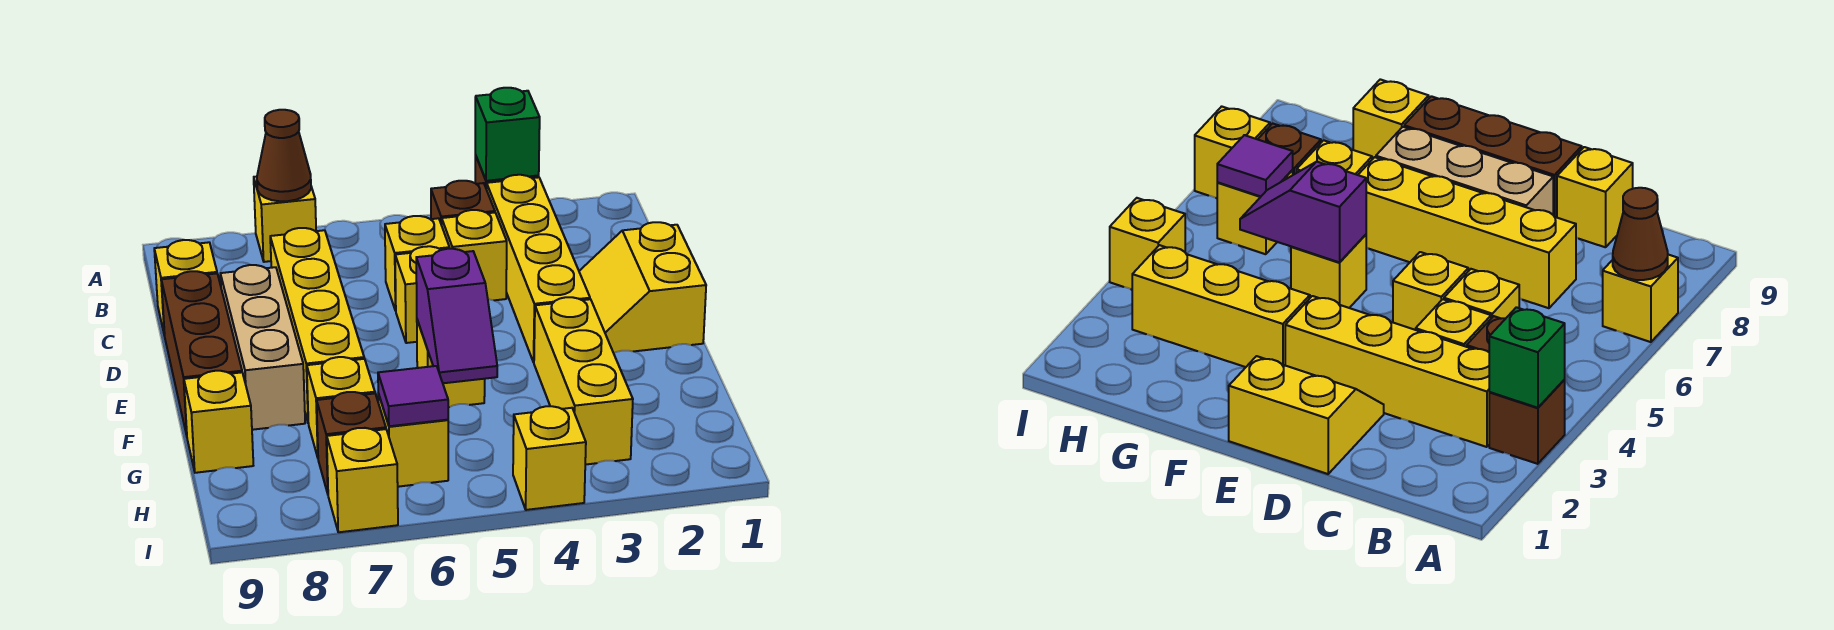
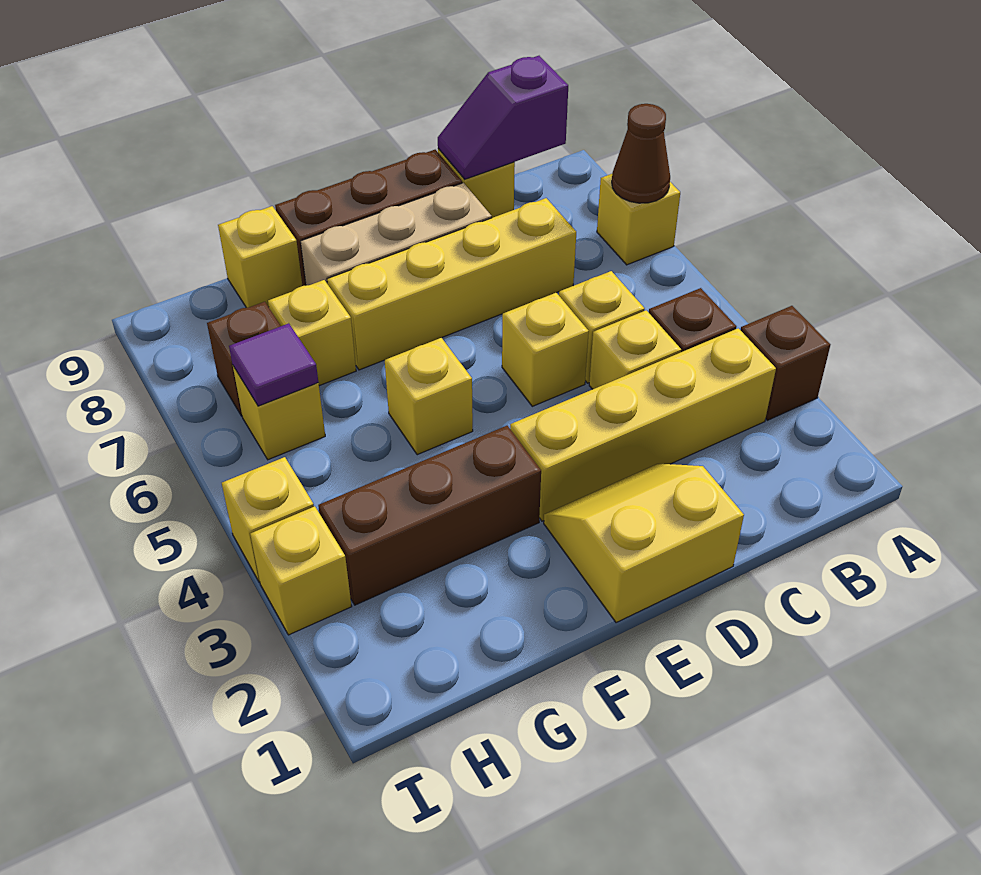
green 1x1 brick [475,88,540,181] -> none
yellow 1x3 brick [534,297,633,465] -> brown 1x3 brick [318,426,541,605]
purple 1x2 slope [416,249,497,383] -> purple 1x2 slope moved to [438,56,568,179]
yellow 1x1 brick [327,428,398,532] -> yellow 1x1 brick moved to [250,506,352,635]

